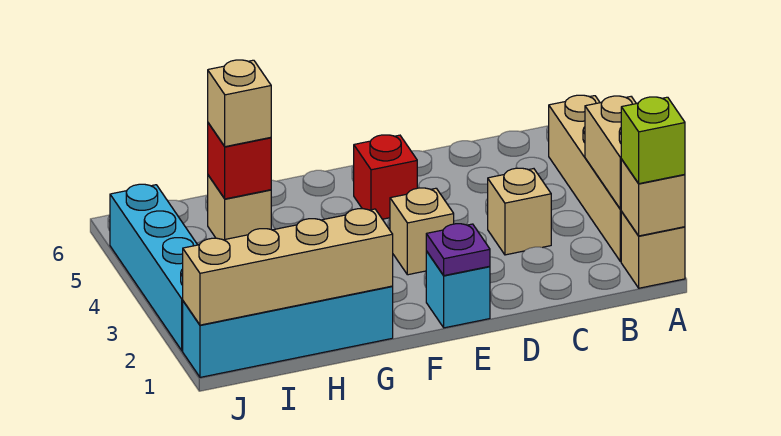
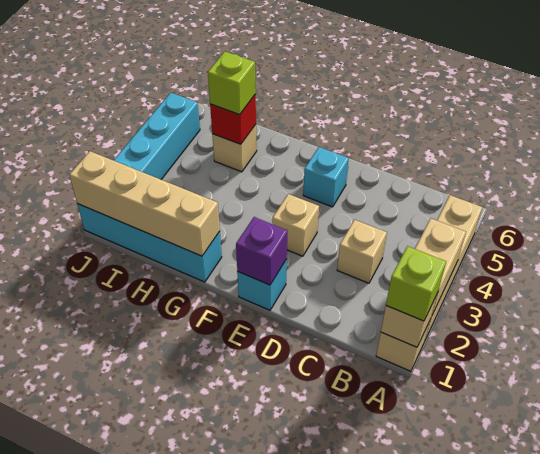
purple 1x1 plate [426,224,490,276] -> purple 1x1 brick [236,217,287,285]
red 1x1 brick [354,135,417,219] -> cyan 1x1 brick [303,147,349,207]
tan 1x1 brick [208,60,271,147] -> lime 1x1 brick [208,52,256,115]

